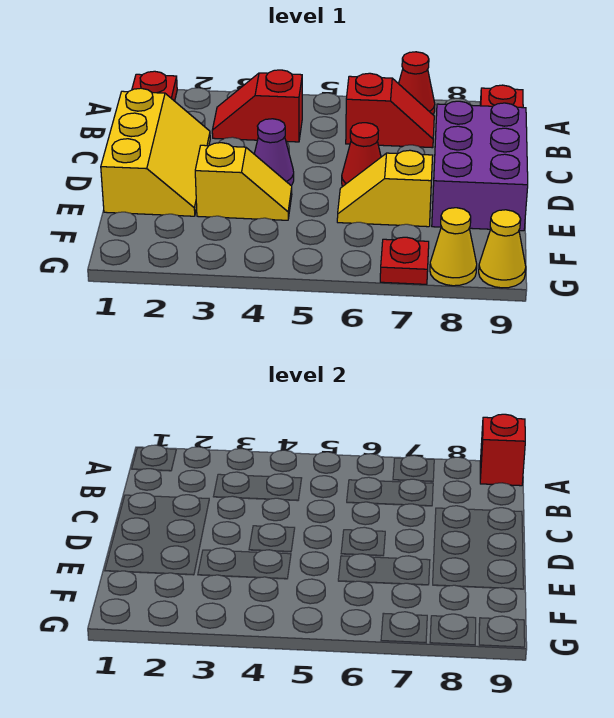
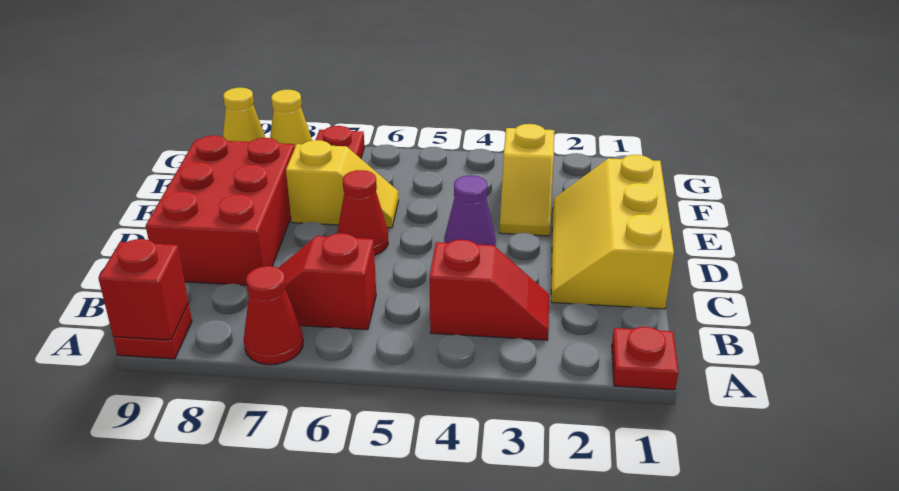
purple 2x3 brick [432,101,528,231] -> red 2x3 brick [146,135,295,285]
yellow 1x2 slope [195,143,292,220] -> yellow 1x2 slope turned to [499,124,554,236]

